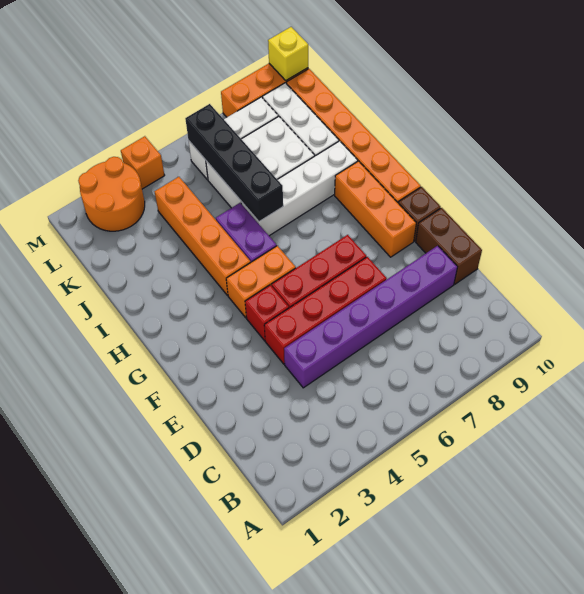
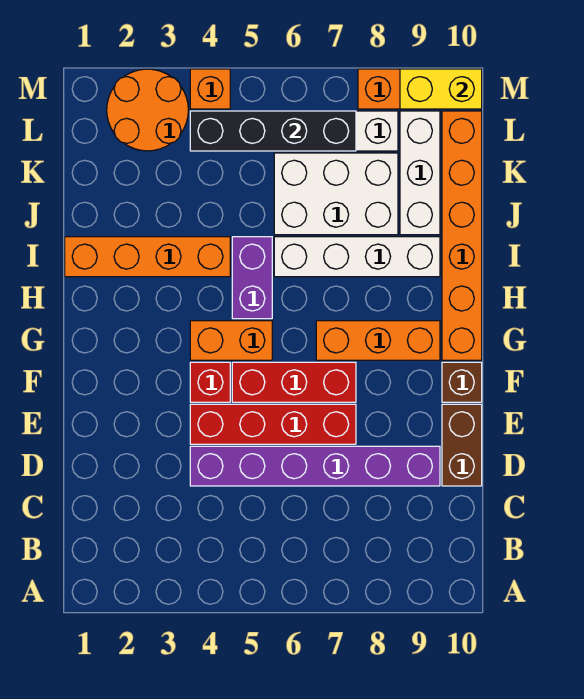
orange 1x3 brick [335,161,416,257] -> orange 1x3 brick turned to [316,321,440,360]
orange 1x4 brick [155,177,251,295] -> orange 1x4 brick turned to [65,237,230,277]
black 1x4 brick [185,104,283,222] -> black 1x4 brick turned to [190,111,356,151]
yellow 1x1 brick [268,27,308,80] -> yellow 1x2 brick [400,69,482,109]

